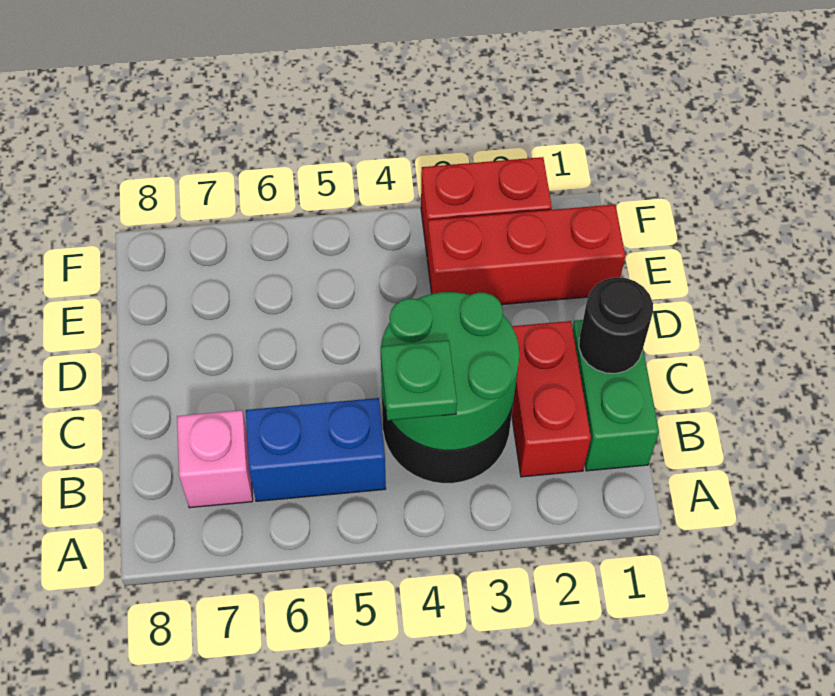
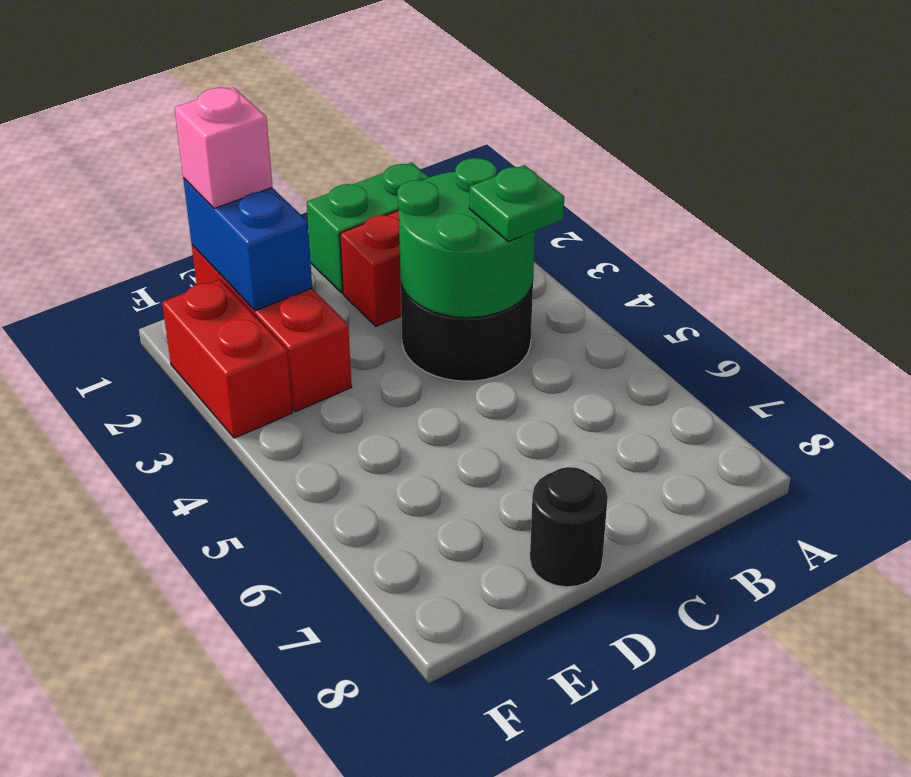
blue 1x2 brick [246,398,386,501] -> blue 1x2 brick moved to [183,178,312,311]
pink 1x1 brick [177,410,253,508] -> pink 1x1 brick moved to [174,87,272,208]
black 1x1 round brick [579,277,653,373] -> black 1x1 round brick moved to [530,467,608,587]

